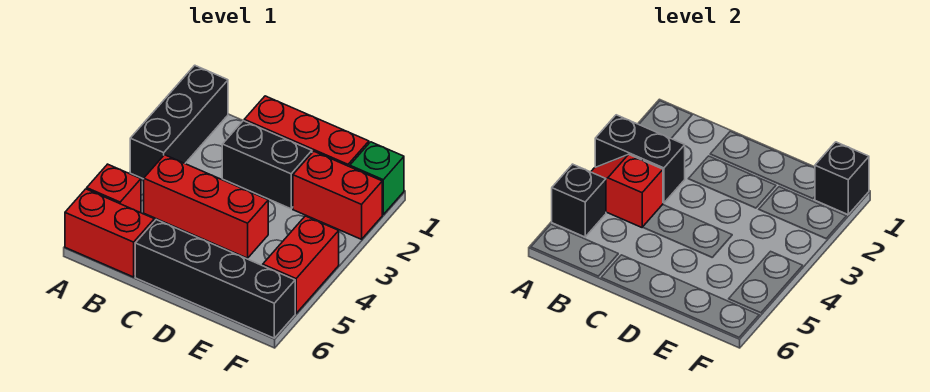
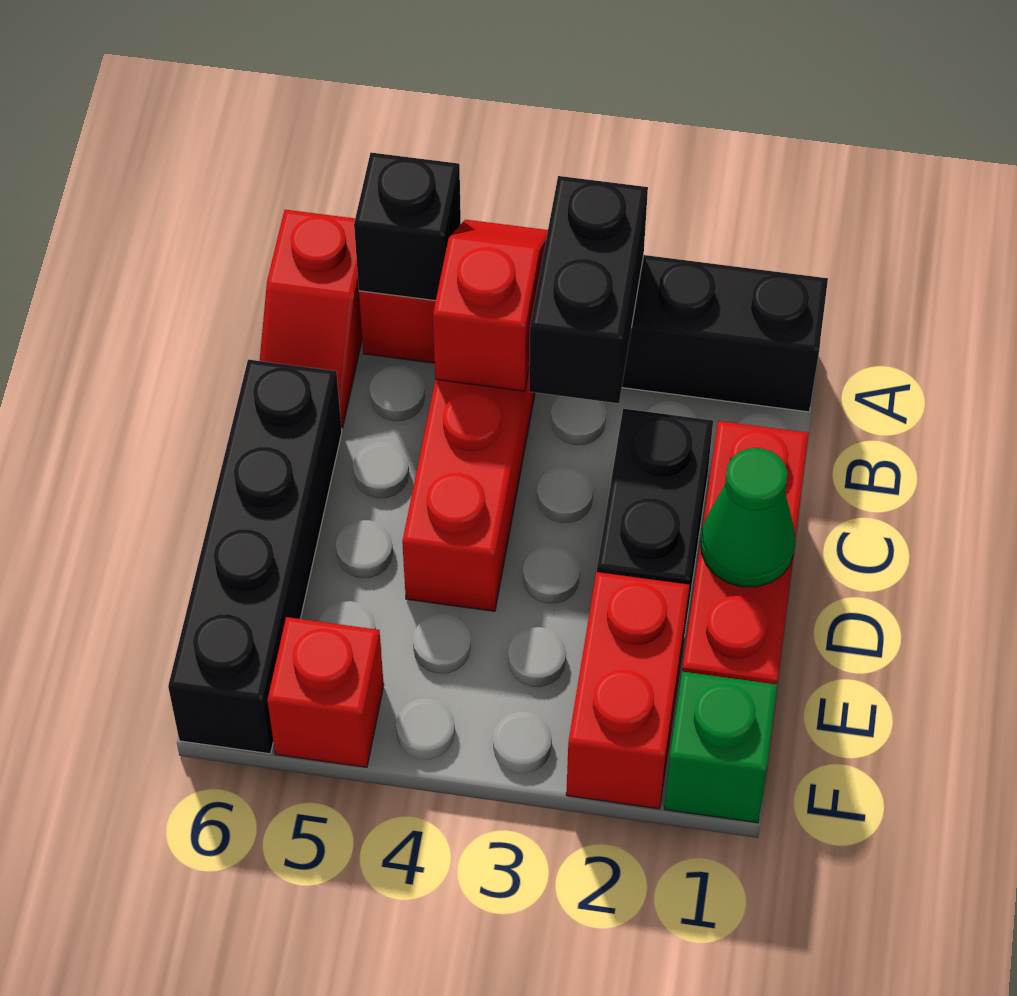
red 1x2 brick [65,189,154,277] -> red 1x2 slope [260,210,362,428]
none -> green 1x1 cone [701,448,796,587]
black 1x1 brick [815,142,869,214] -> none
red 1x2 brick [263,216,339,313] -> red 1x1 brick [267,617,384,767]

